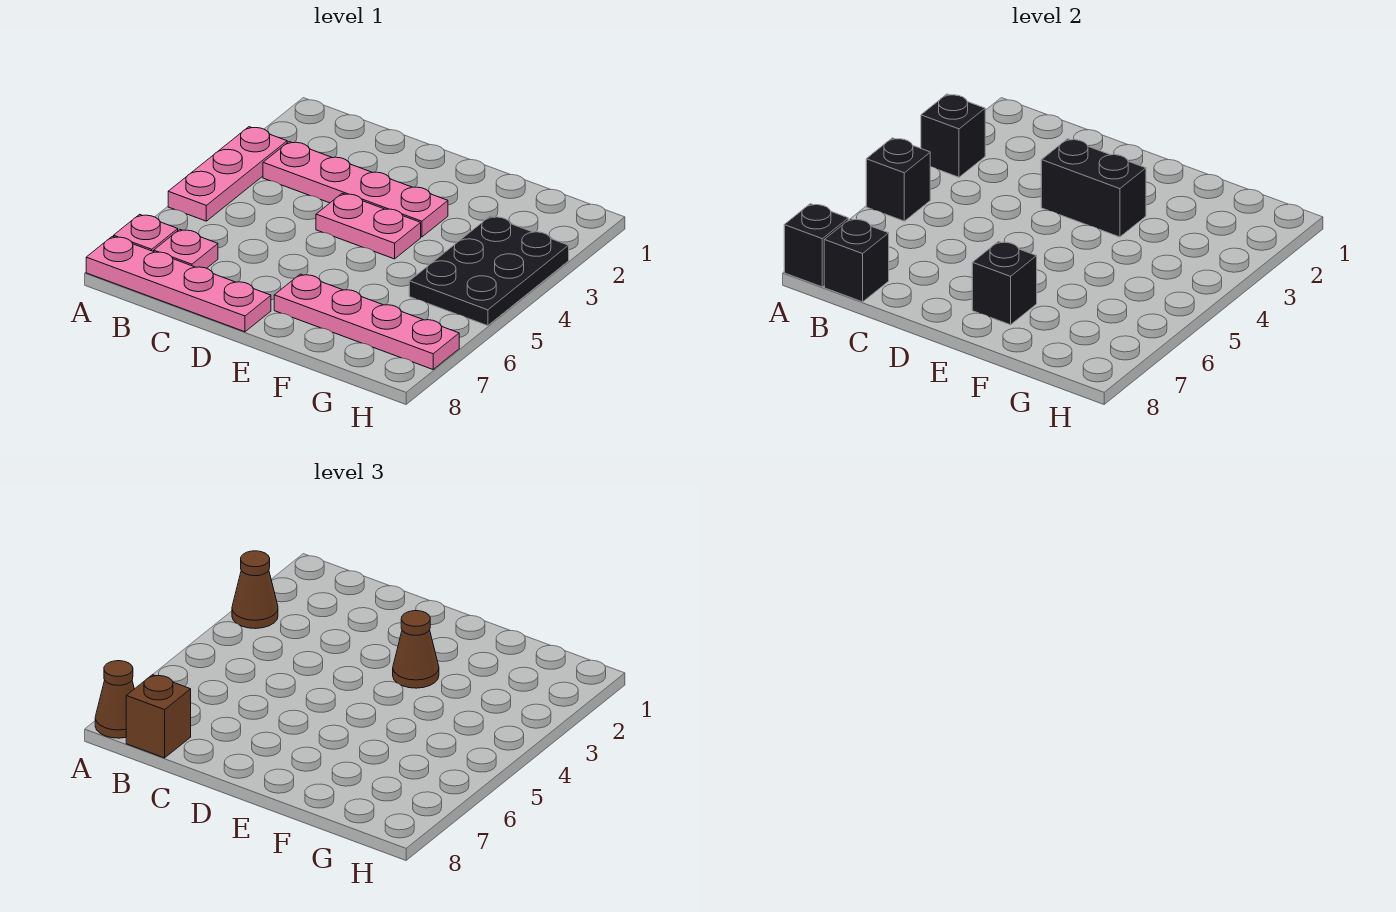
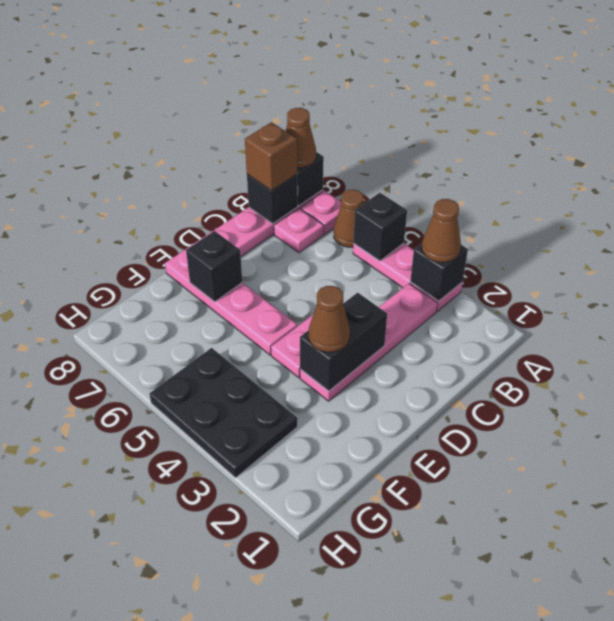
none -> brown 1x1 cone [334,190,364,247]
pink 1x4 plate [274,274,459,369] -> pink 1x4 plate turned to [165,245,297,355]

